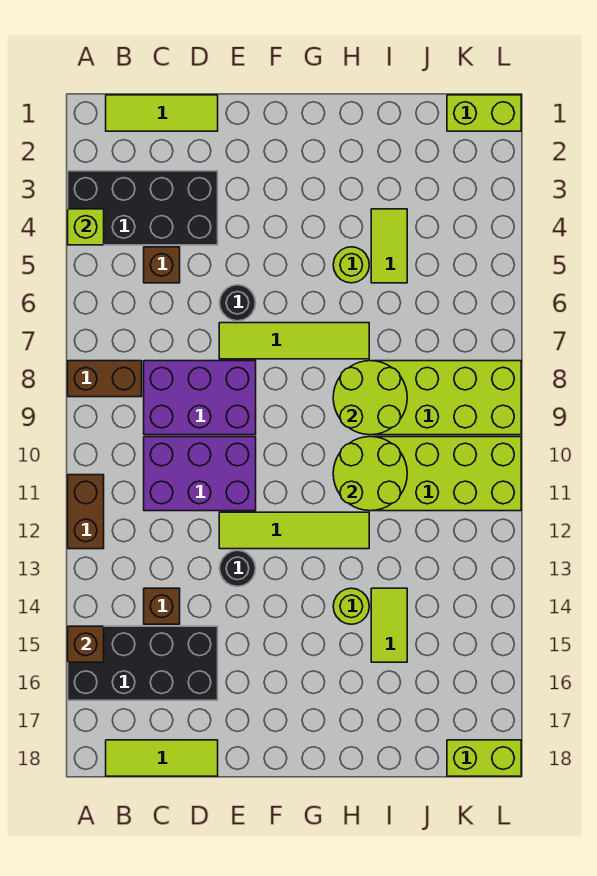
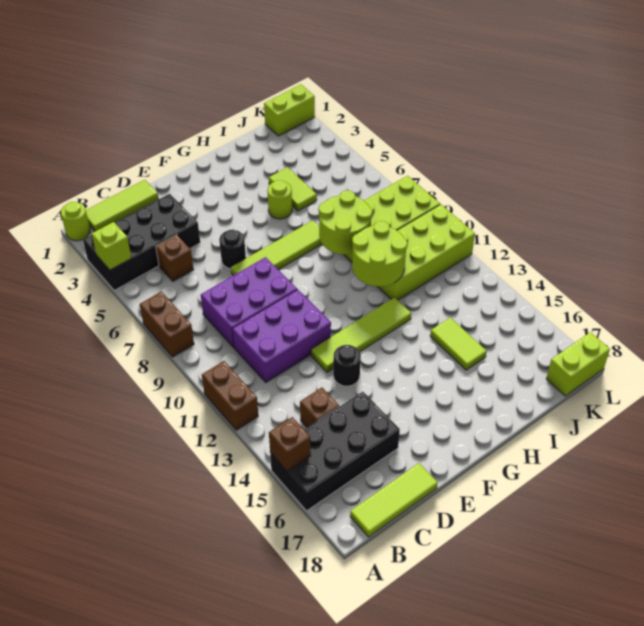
brown 1x2 brick [68,361,142,397] -> brown 1x2 brick turned to [140,292,194,357]
lime 1x1 round brick [333,588,369,624] -> lime 1x1 round brick moved to [61,202,90,241]

